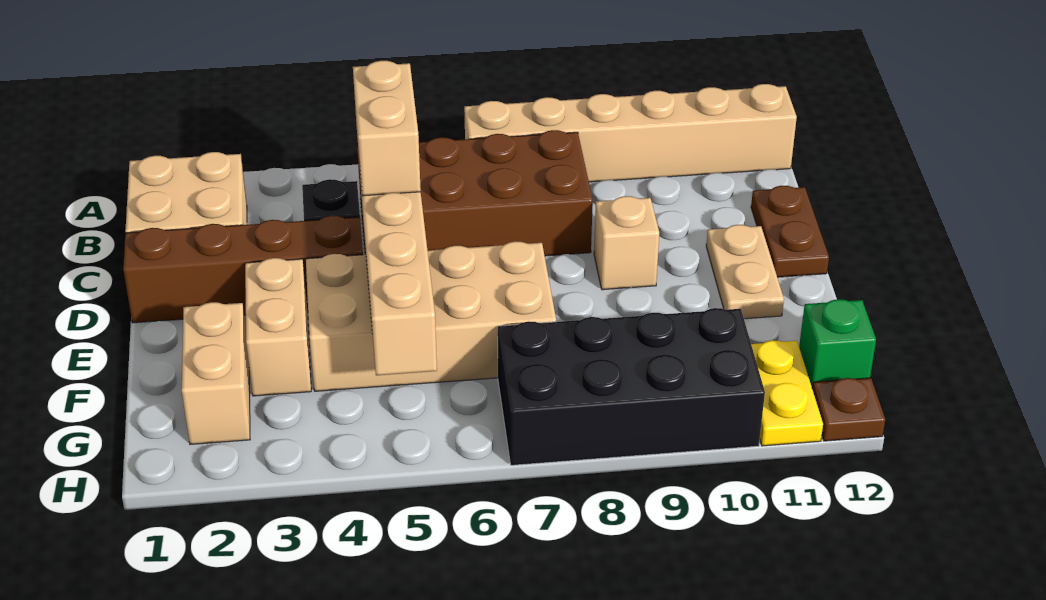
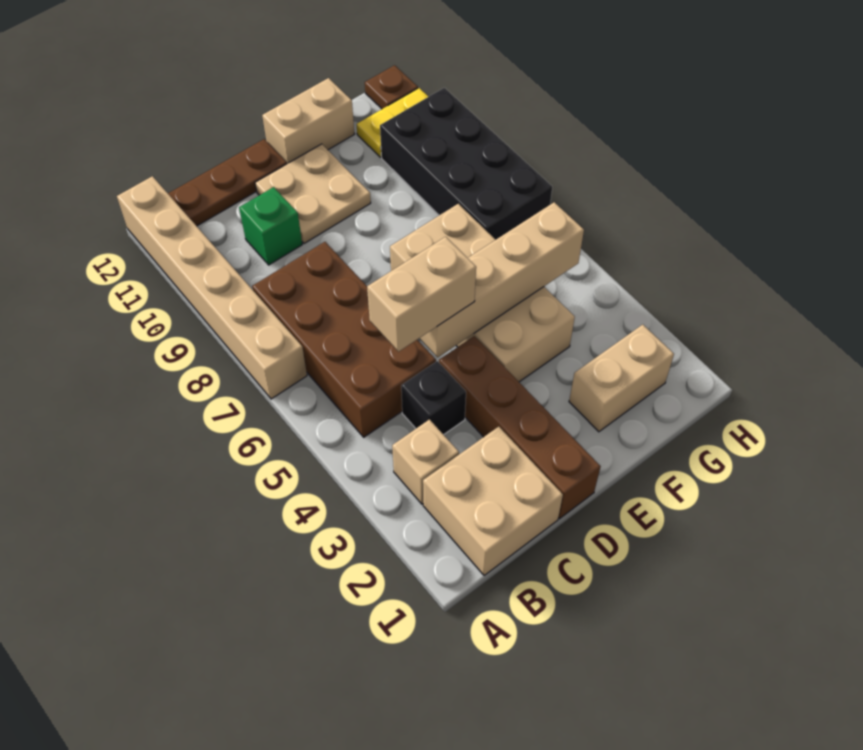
brown 1x2 plate [751,186,829,277] -> brown 1x3 plate [168,139,287,226]
tan 1x1 brick [594,196,659,290] -> tan 1x1 brick moved to [392,420,459,504]
tan 1x2 plate [706,225,784,319] -> tan 2x2 plate [255,144,371,244]
tan 1x2 brick [245,258,311,396] -> tan 1x2 brick moved to [262,78,354,164]
green 1x1 brick [799,299,876,387] -> green 1x1 brick moved to [239,187,302,265]

